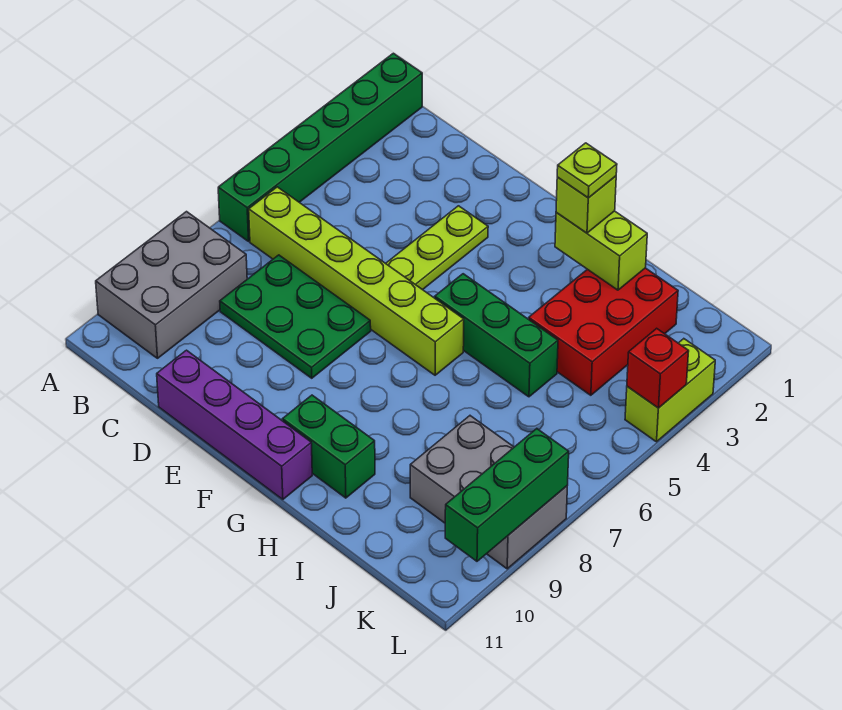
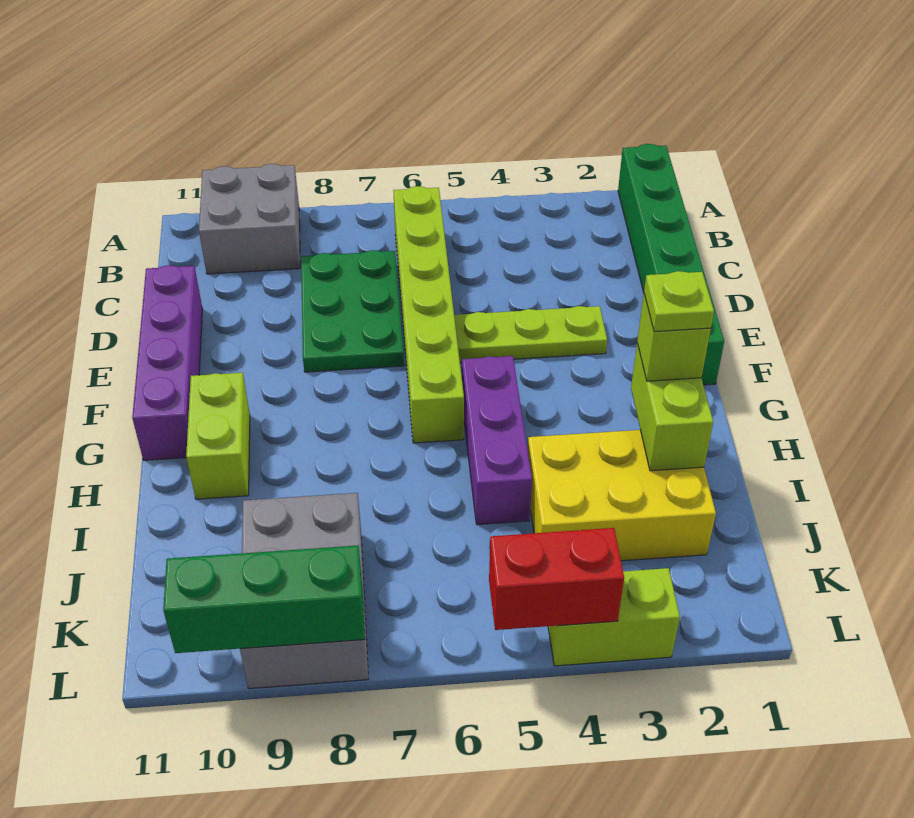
green 1x6 brick [218,53,422,241] -> green 1x6 brick turned to [618,144,724,385]
grey 2x3 brick [96,212,247,358] -> grey 2x2 brick [199,164,300,274]
green 1x3 brick [435,274,558,397] -> purple 1x3 brick [462,356,532,525]
green 1x2 brick [283,395,375,498] -> lime 1x2 brick [186,373,250,499]
red 2x3 brick [529,268,678,395] -> yellow 2x3 brick [528,430,716,561]
red 1x1 brick [627,328,689,408] -> red 1x2 brick [489,528,624,630]

